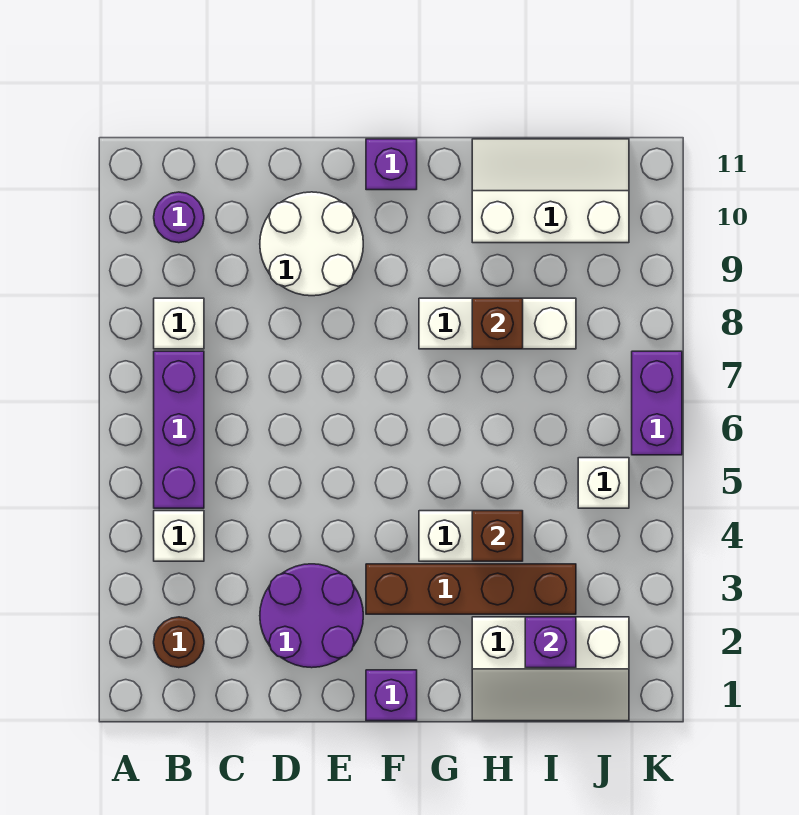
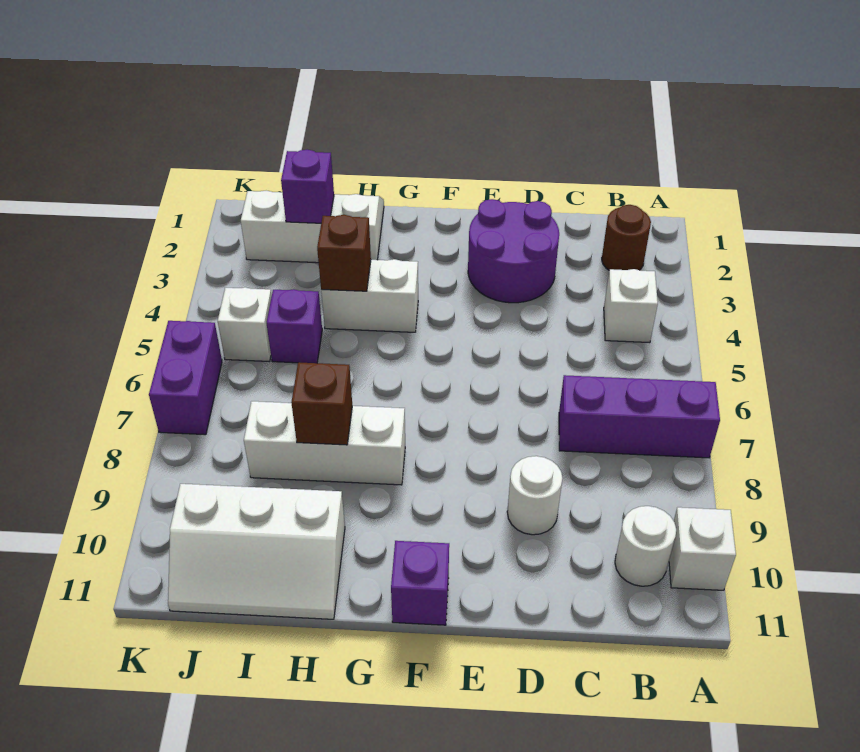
purple 1x3 brick [154,351,204,508] -> purple 1x3 brick turned to [559,375,720,458]
white 1x1 brick [154,298,204,349] -> white 1x1 brick moved to [669,507,736,590]
purple 1x1 round brick [154,192,204,243] -> white 1x1 round brick [615,506,676,586]
white 2x2 round brick [260,192,363,296] -> white 1x1 round brick [507,456,563,535]
purple 1x1 brick [366,670,417,721] -> purple 1x1 brick moved to [267,289,322,363]
brown 1x4 brick [366,564,576,614] -> none

